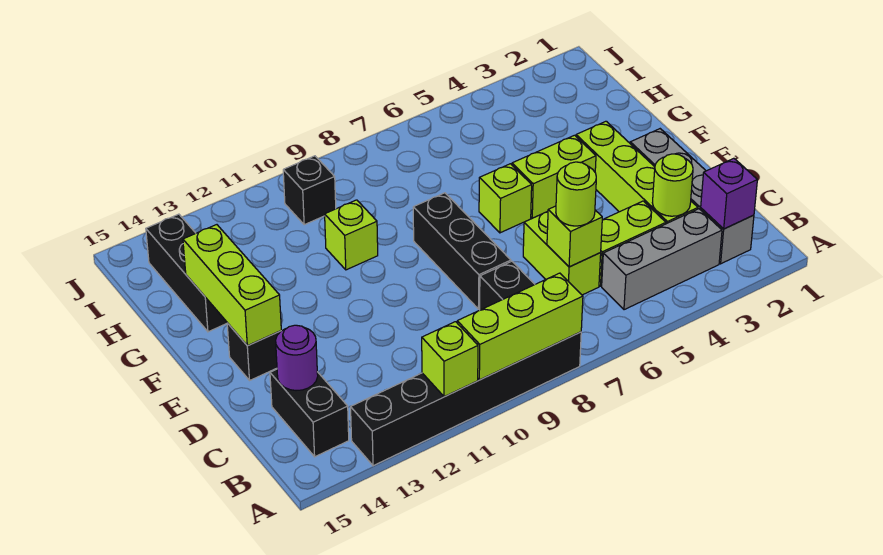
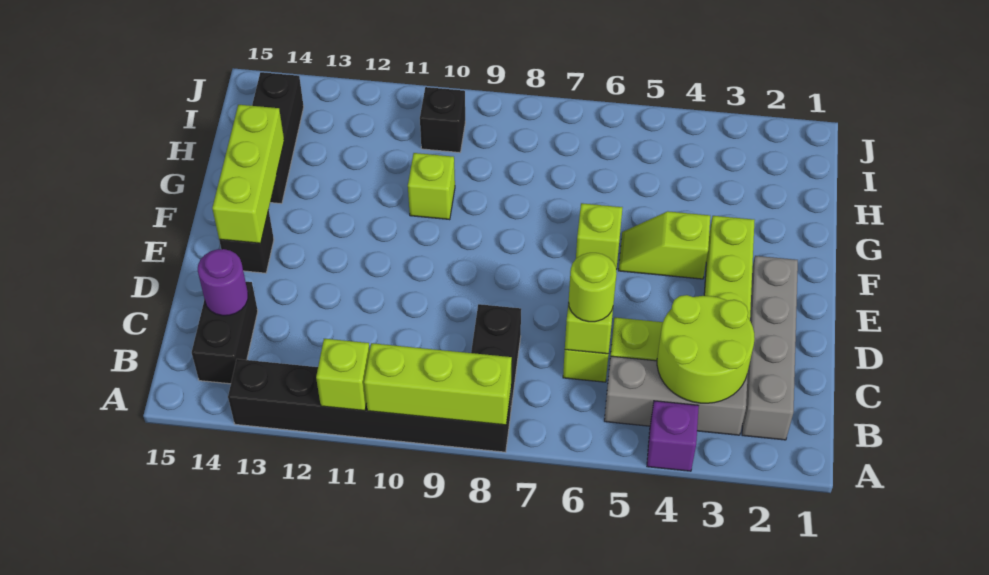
purple 1x1 brick [701,158,757,229] -> purple 1x1 brick moved to [647,401,699,471]
lime 1x1 round brick [652,154,693,216] -> lime 2x2 round brick [657,295,755,403]
black 1x3 brick [413,193,511,309] -> none
lime 1x2 brick [512,135,596,218] -> lime 1x2 slope [619,211,710,279]

